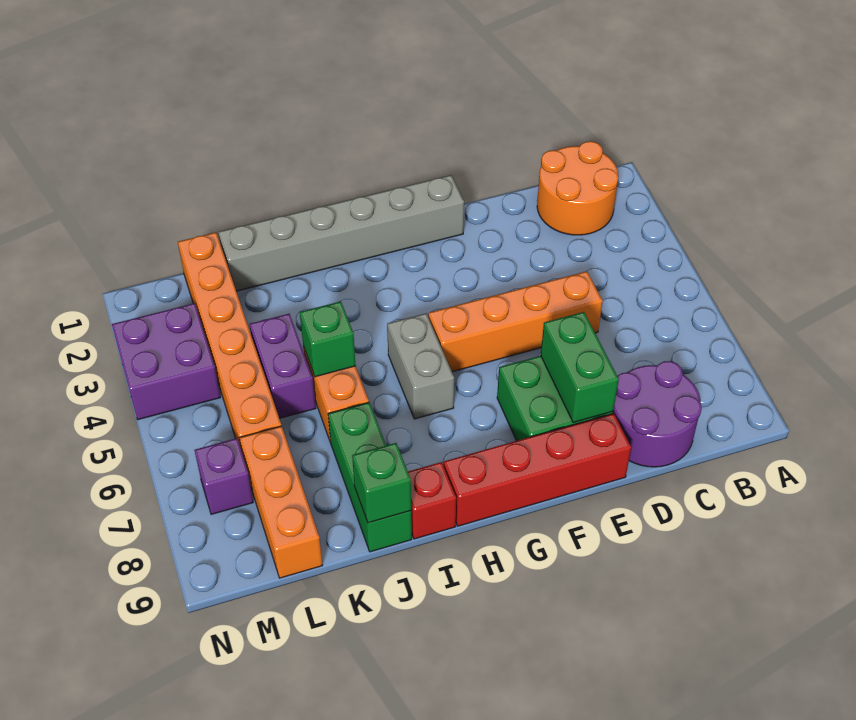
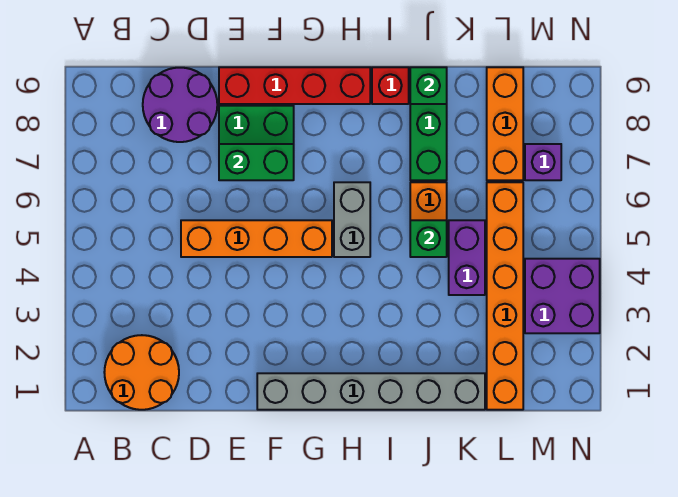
green 1x2 brick [541,312,619,423] -> green 1x2 brick turned to [219,144,294,180]

